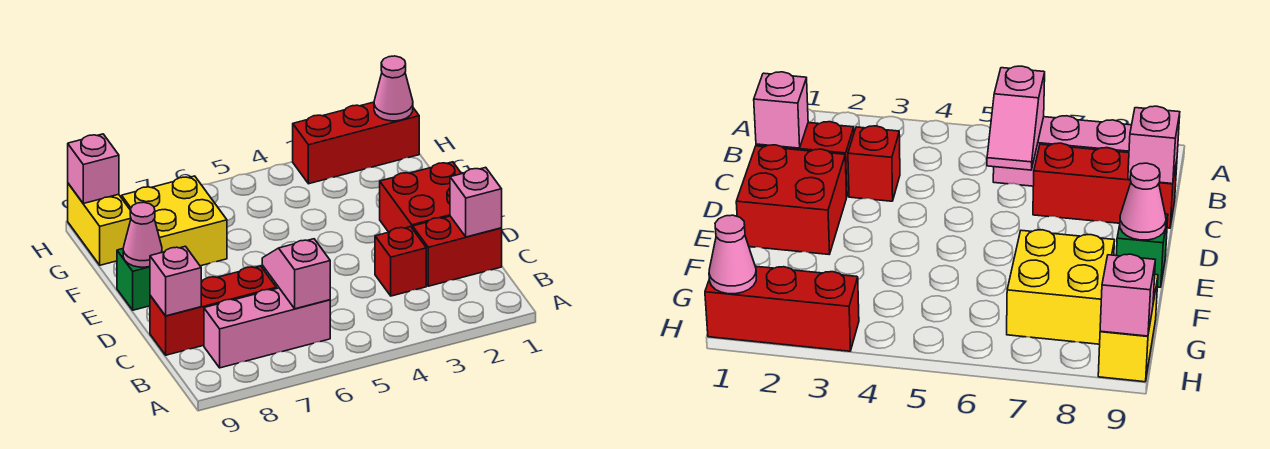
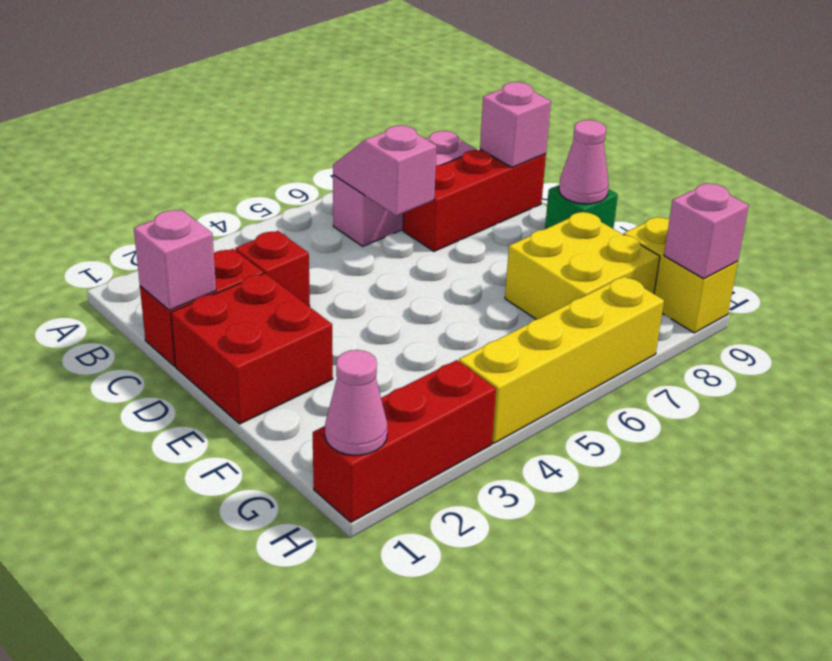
pink 1x2 slope [262,239,330,309] -> pink 1x2 slope turned to [333,125,436,216]
none -> yellow 1x4 brick [459,276,664,443]

